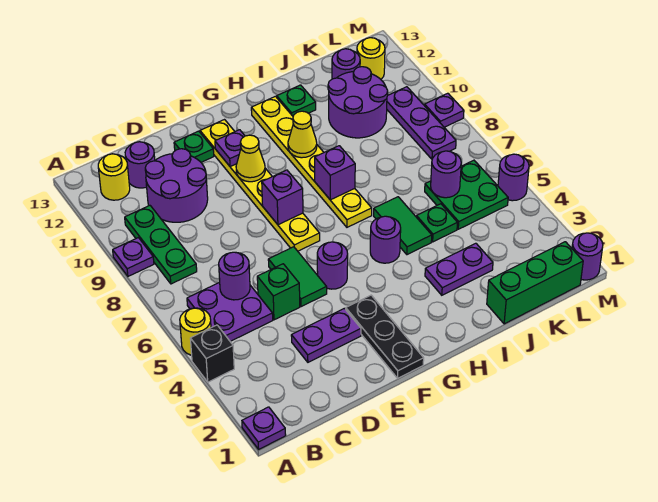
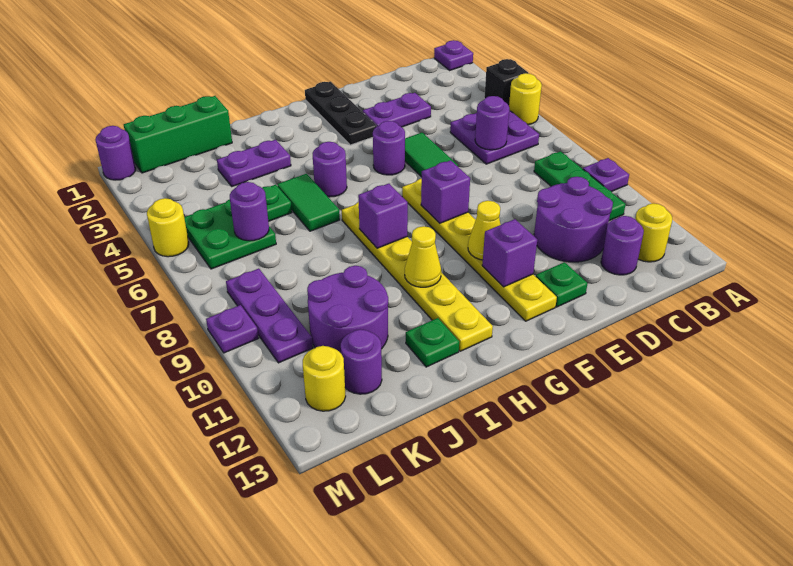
green 1x1 brick [257,264,300,320] -> none
purple 1x1 plate [215,130,245,167] -> purple 1x1 brick [482,219,537,287]
purple 1x1 round brick [498,154,529,201] -> yellow 1x1 round brick [147,198,189,257]

